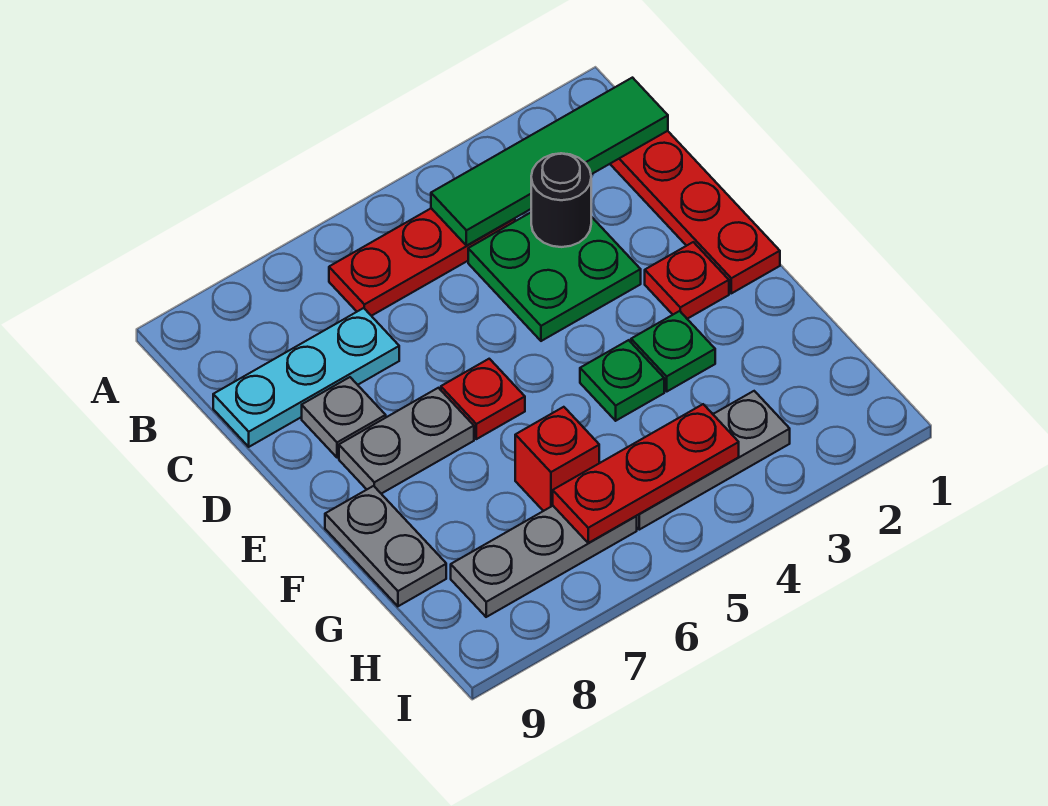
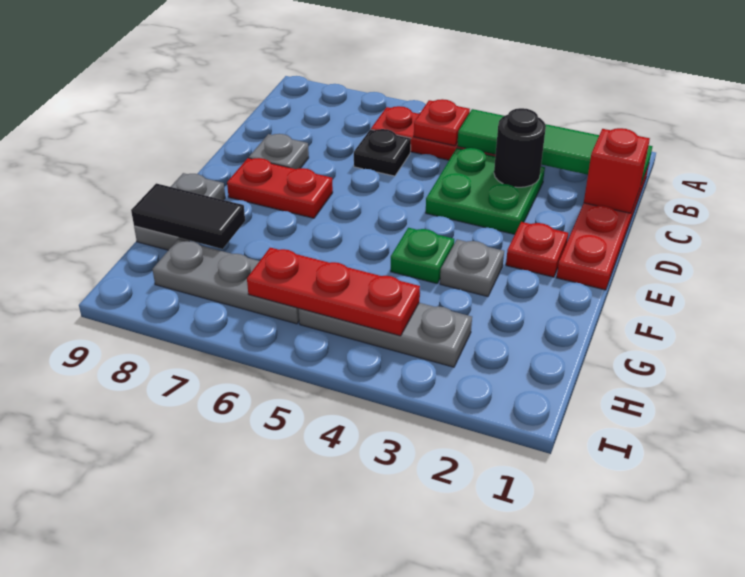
none -> black 1x1 plate [354,129,411,176]
cyan 1x3 plate [213,308,399,447] -> none
red 1x1 plate [441,359,525,439] -> red 1x1 plate moved to [414,99,470,146]
grey 1x2 plate [339,388,474,494] -> red 1x2 plate [227,158,333,218]
green 1x1 plate [631,311,715,391] -> grey 1x1 plate [440,239,504,297]
red 1x1 brick [515,407,599,511] -> red 1x1 brick moved to [584,128,650,213]
none -> black 1x2 tile [131,183,245,249]

